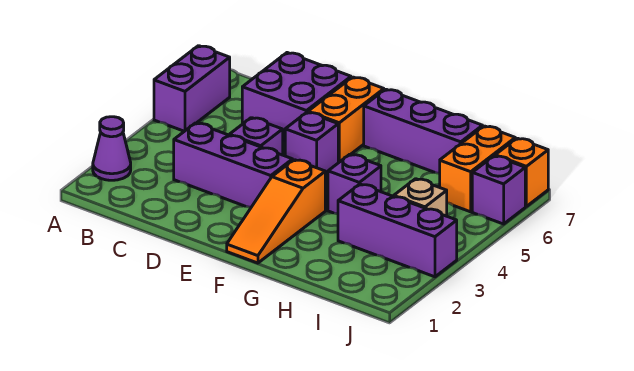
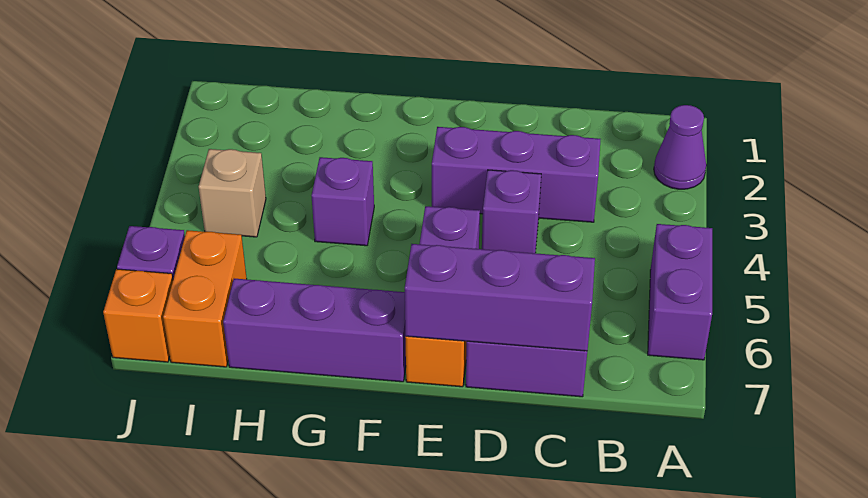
orange 1x3 slope [227,160,325,263] -> none
purple 1x3 brick [338,184,457,277] -> purple 1x3 brick moved to [405,244,595,351]

